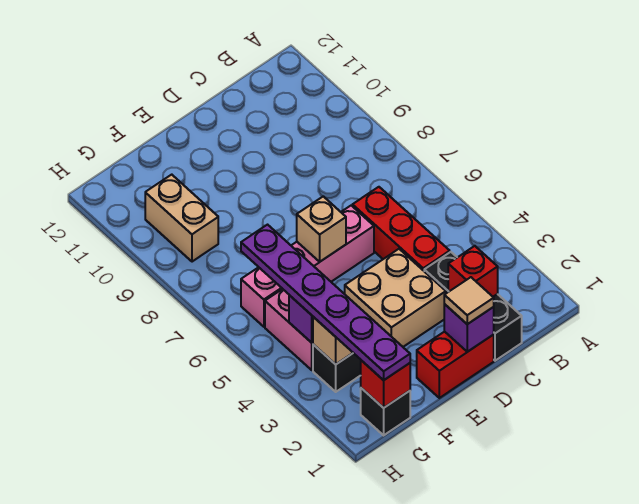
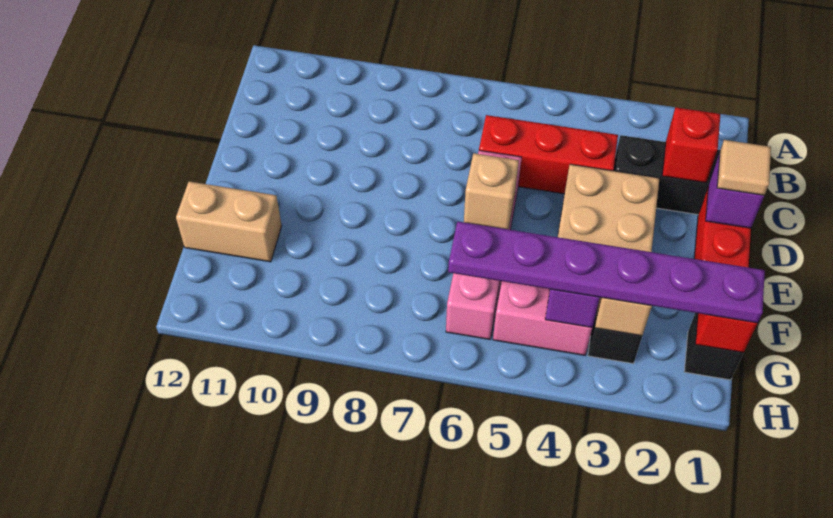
tan 1x2 brick [145,175,218,262] -> tan 1x2 brick moved to [176,182,282,262]

